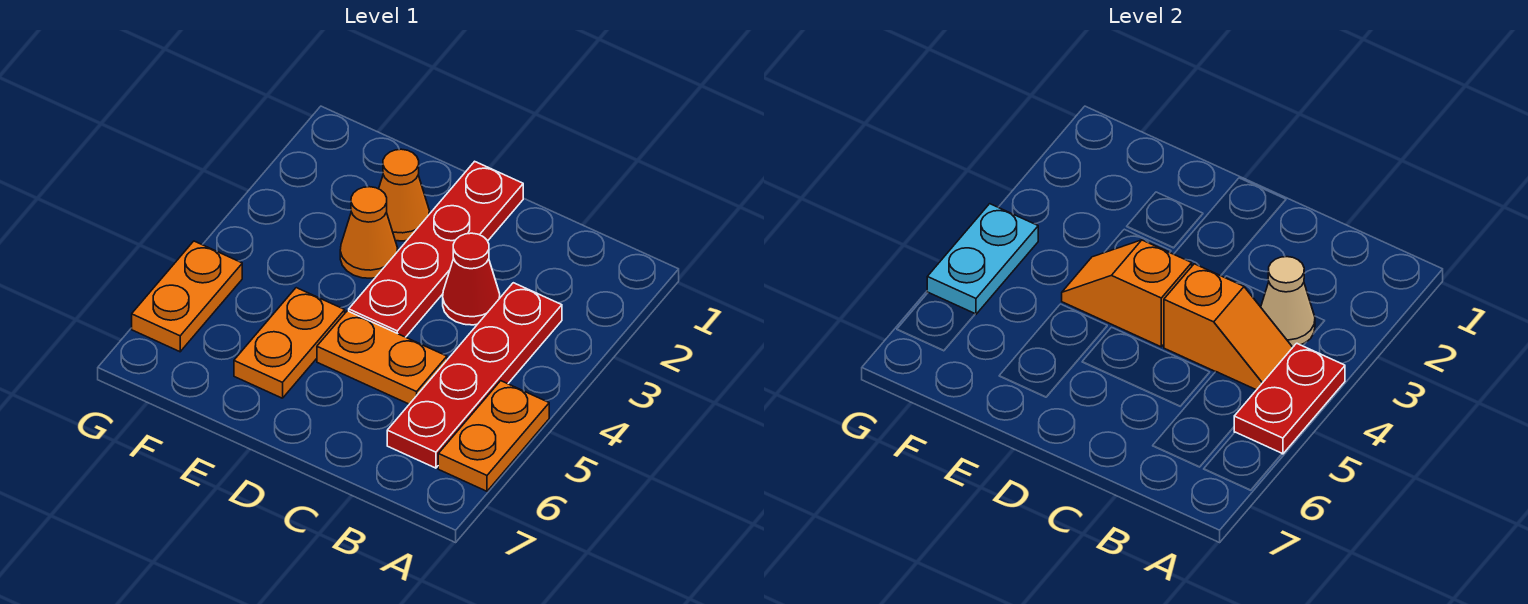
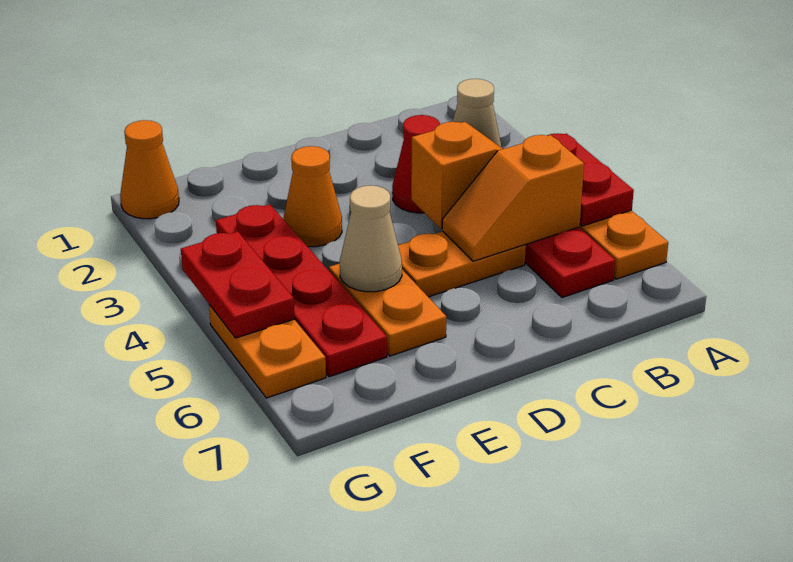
red 1x4 plate [349,161,523,337] -> red 1x4 plate moved to [216,204,387,377]
orange 1x2 slope [1062,240,1192,347] -> orange 1x2 slope moved to [442,135,584,261]
orange 1x1 cone [379,149,429,241] -> orange 1x1 cone moved to [120,120,179,219]
none -> tan 1x1 cone [340,185,402,292]
cyan 1x2 plate [927,204,1038,314] -> red 1x2 plate [181,232,295,338]

